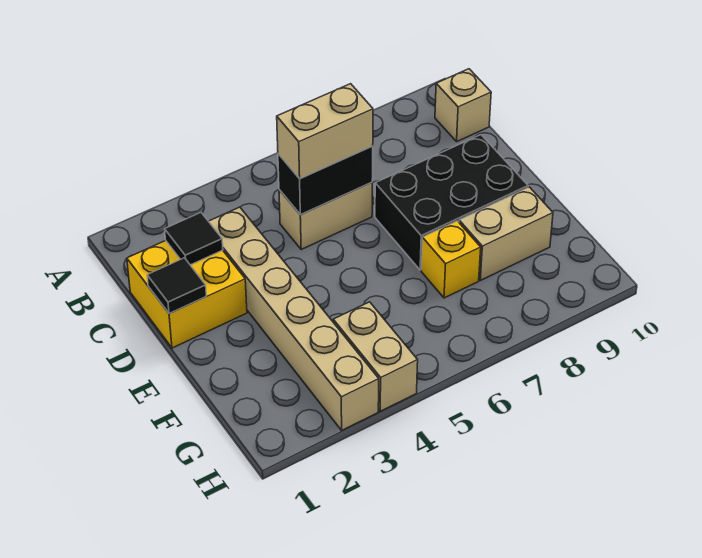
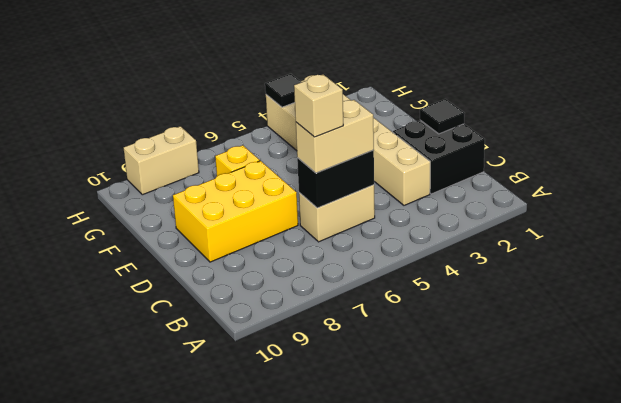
tan 1x1 brick [435,69,491,141] -> tan 1x1 brick moved to [294,75,343,137]
yellow 2x2 brick [127,241,247,348] -> black 2x2 brick [393,120,485,194]
black 1x1 tile [165,213,223,265] -> black 1x1 tile moved to [265,74,301,107]
black 2x3 brick [375,135,528,270] -> yellow 2x3 brick [173,161,298,262]
tan 1x2 brick [459,187,553,280] -> tan 1x2 brick moved to [124,126,199,195]

